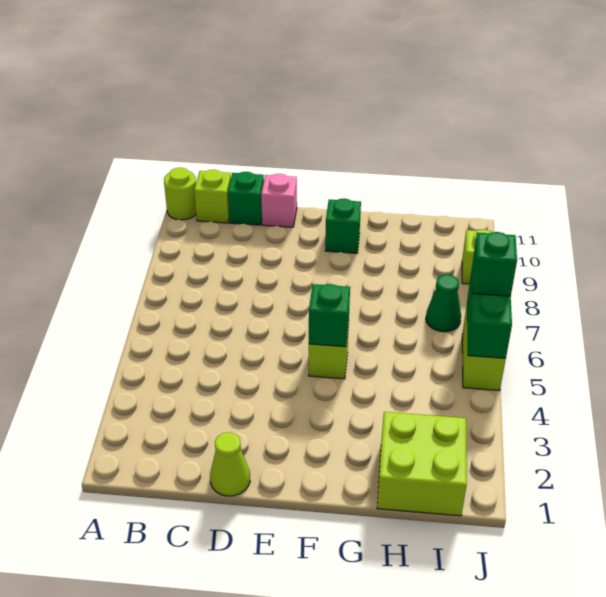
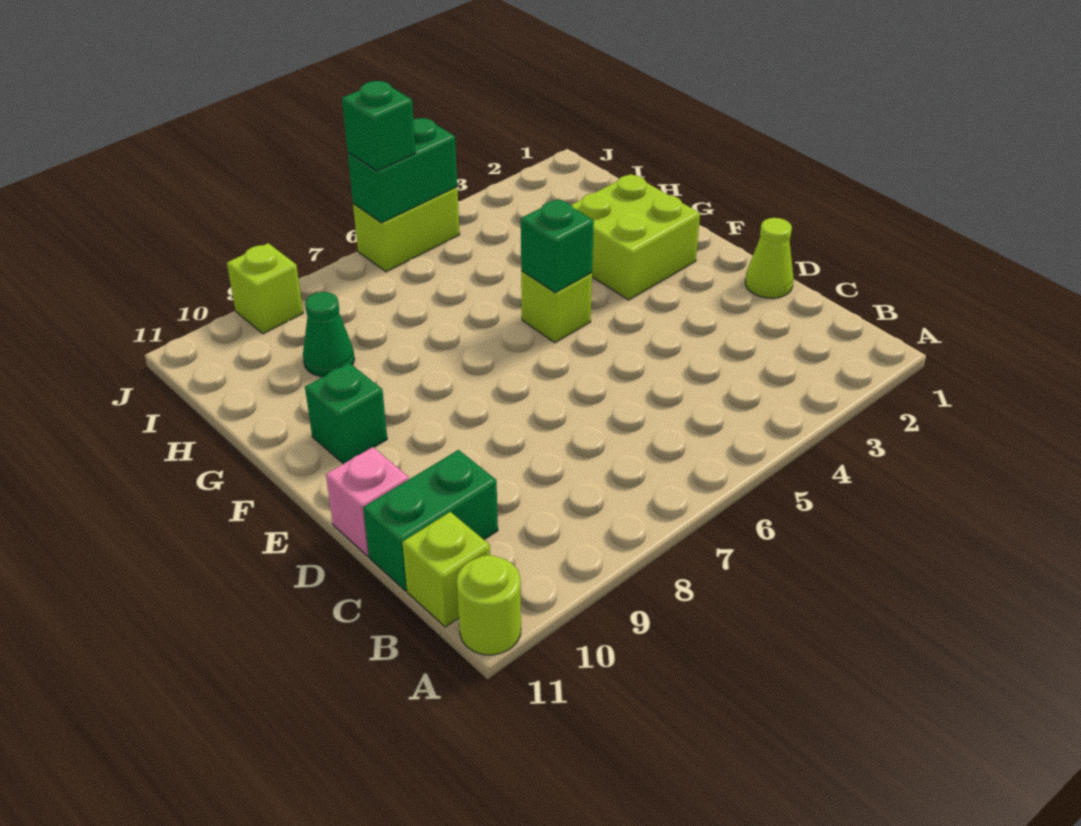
green 1x1 brick [228,172,264,225] -> green 1x2 brick [363,450,498,591]
lime 2x2 brick [377,412,467,516] -> lime 2x2 brick moved to [572,174,700,300]
green 1x1 cone [426,274,461,332] -> green 1x1 cone moved to [303,292,355,377]

